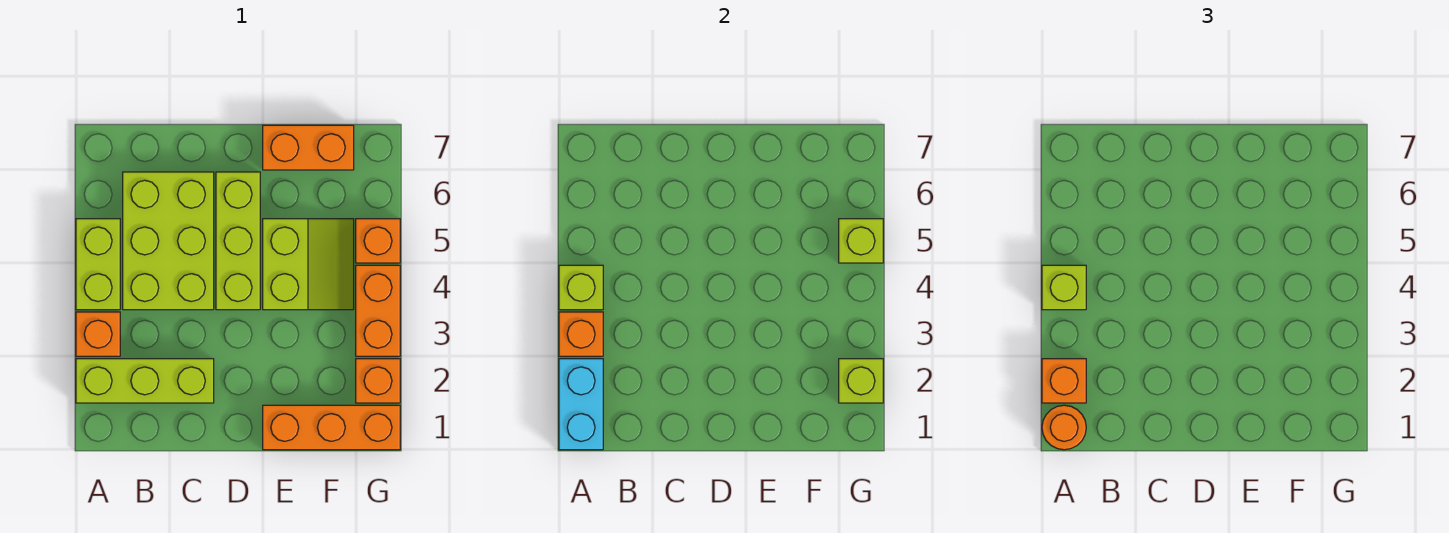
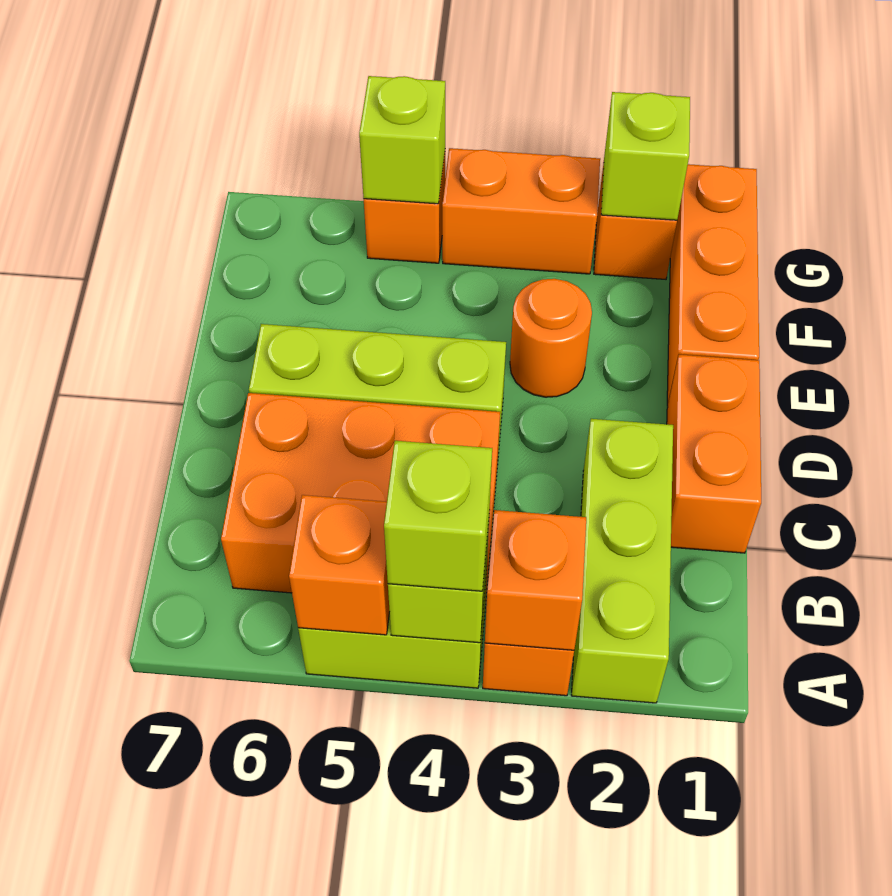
cyan 1x2 brick [559,359,603,450] -> none
orange 1x1 round brick [1042,405,1086,450] -> orange 1x1 round brick moved to [510,279,592,397]
orange 1x1 brick [1042,359,1086,403] -> orange 1x1 brick moved to [289,495,390,635]
lime 2x3 brick [123,172,214,310] -> orange 2x3 brick [221,393,500,604]
lime 2x2 slope [263,219,354,310] -> none
orange 1x2 brick [263,125,354,170] -> orange 1x2 brick moved to [667,355,761,553]

